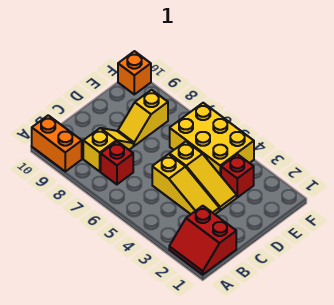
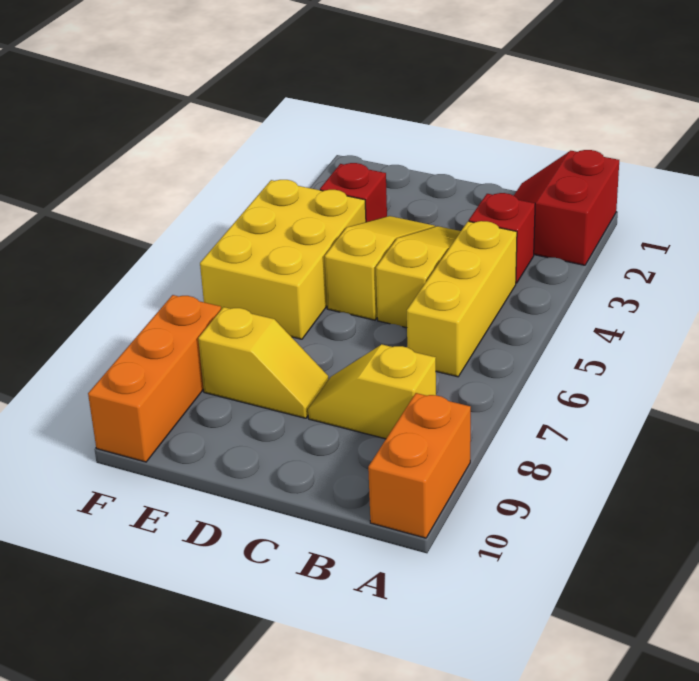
red 2x2 slope [169,206,236,274] -> red 2x2 slope turned to [514,150,619,265]
none -> yellow 1x3 brick [407,221,517,377]
red 1x1 brick [101,141,133,184] -> red 1x1 brick moved to [469,193,535,283]
orange 1x1 brick [118,51,151,94] -> orange 1x3 brick [88,295,221,462]

